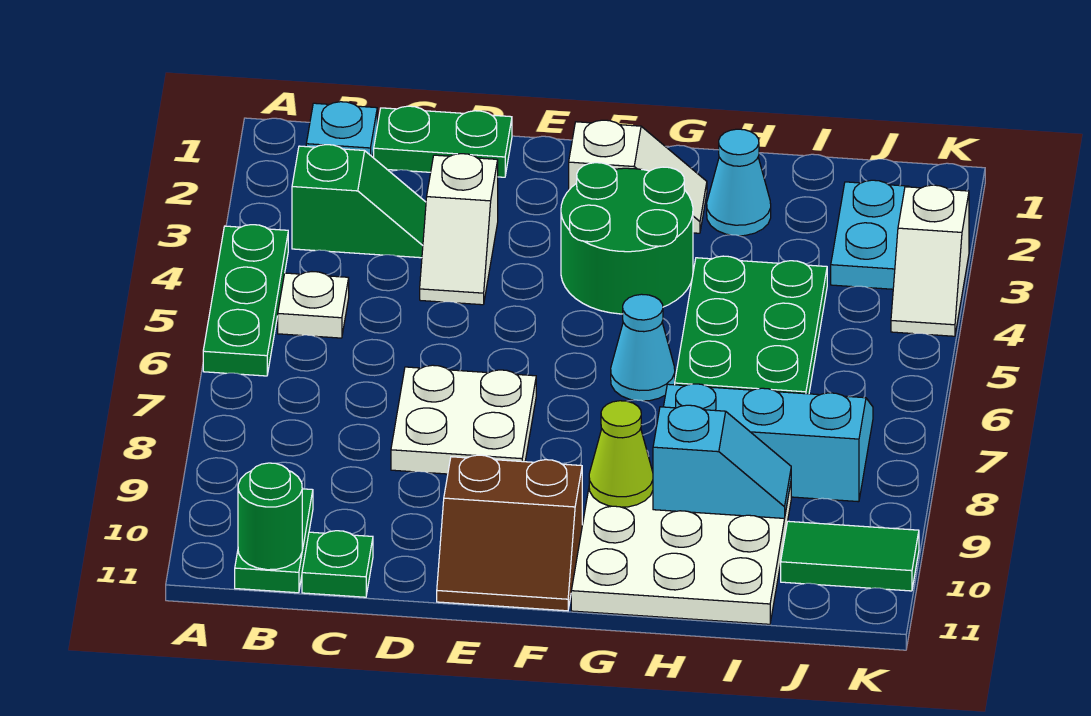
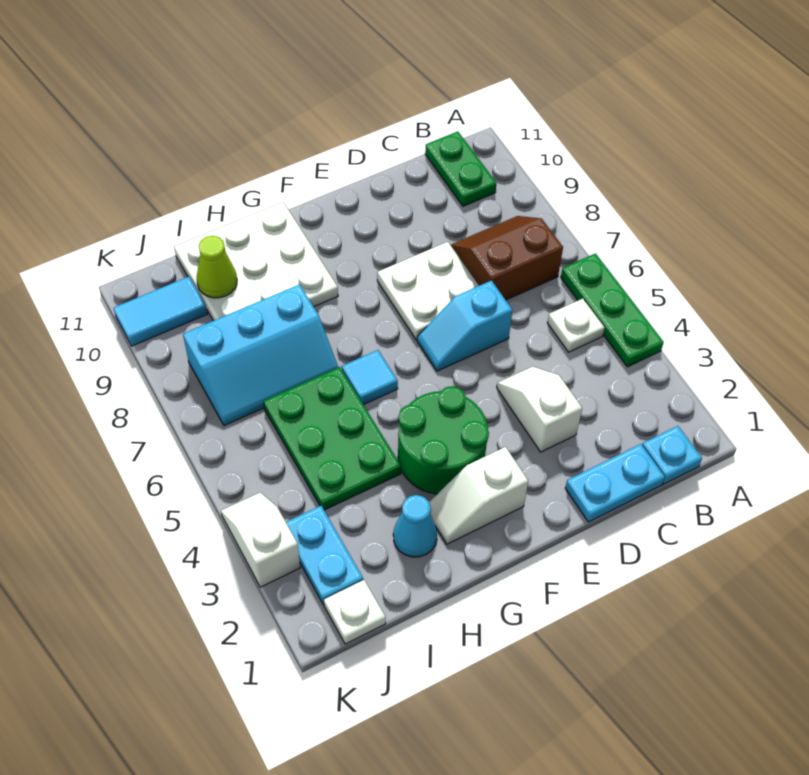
green 1x2 slope [292,145,426,258] -> none
green 1x1 round brick [238,463,302,570] -> none
green 1x2 plate [374,106,512,177] -> cyan 1x2 plate [565,444,665,522]
green 1x1 plate [302,531,373,597] -> none
brown 2x2 slope [437,455,582,611] -> brown 2x2 slope moved to [451,216,563,300]
cyan 1x1 cone [611,294,675,401] -> cyan 1x1 tile [342,350,398,405]
lime 1x1 cone [589,401,653,507] -> lime 1x1 cone moved to [197,236,237,298]
cyan 1x2 slope [653,405,791,518] -> cyan 1x2 slope moved to [417,281,512,371]
none -> white 1x1 plate [324,580,386,644]
green 1x2 tile [781,521,919,591] -> cyan 1x2 tile [114,277,207,346]

